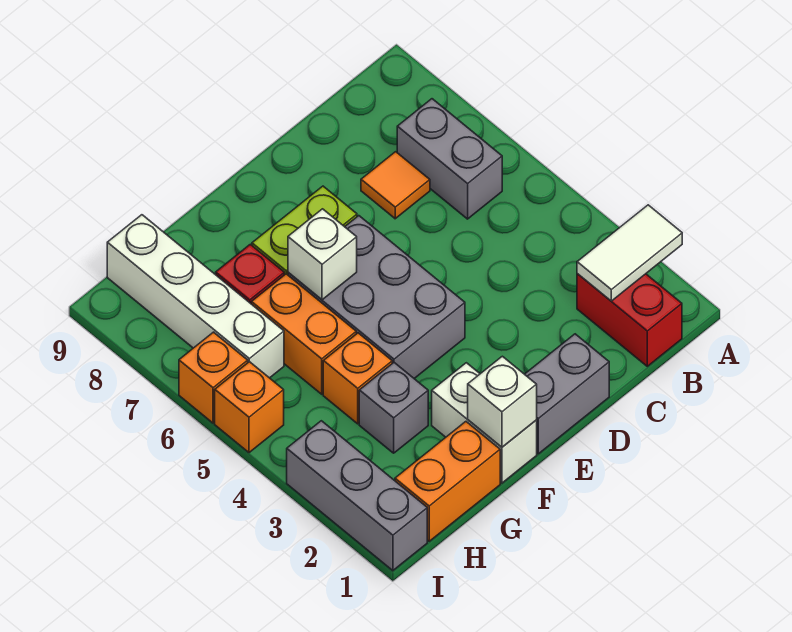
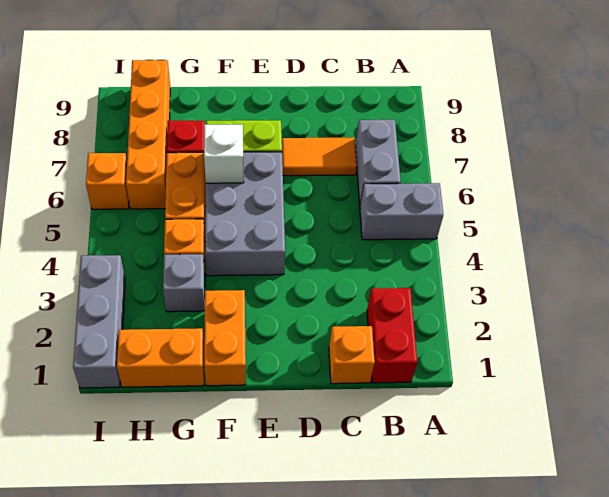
white 1x2 tile [577,205,682,301] -> none
orange 1x1 tile [361,152,430,219] -> orange 1x2 tile [282,138,357,176]
grey 1x2 brick [525,334,609,454] -> grey 1x2 brick moved to [360,183,443,240]
white 1x2 brick [432,363,537,483] -> orange 1x2 brick [204,290,246,386]
white 1x1 brick [468,356,537,447] -> none
white 1x4 brick [107,215,284,378] -> orange 1x4 brick [126,60,170,209]
orange 1x1 brick [215,362,284,453] -> orange 1x1 brick moved to [329,326,375,384]

